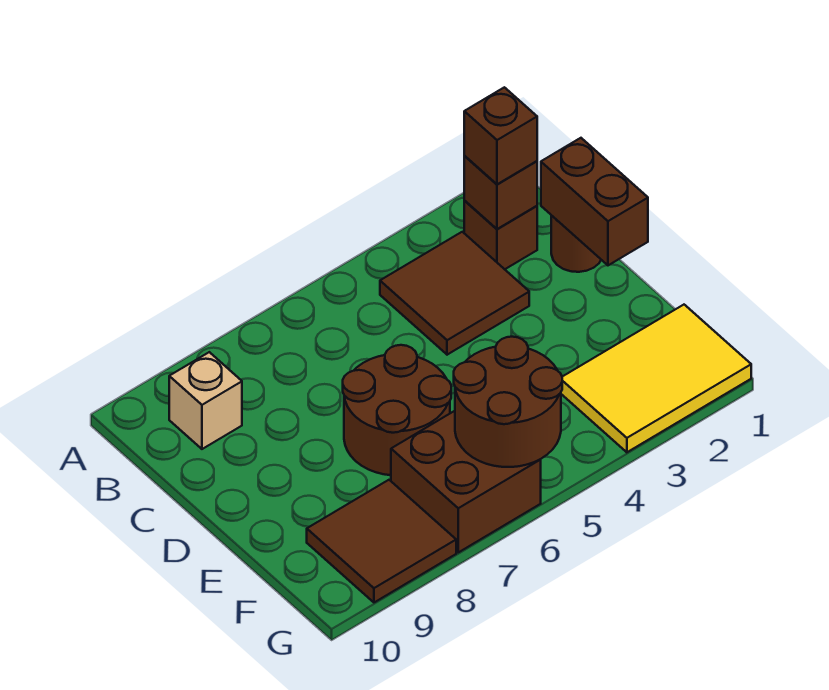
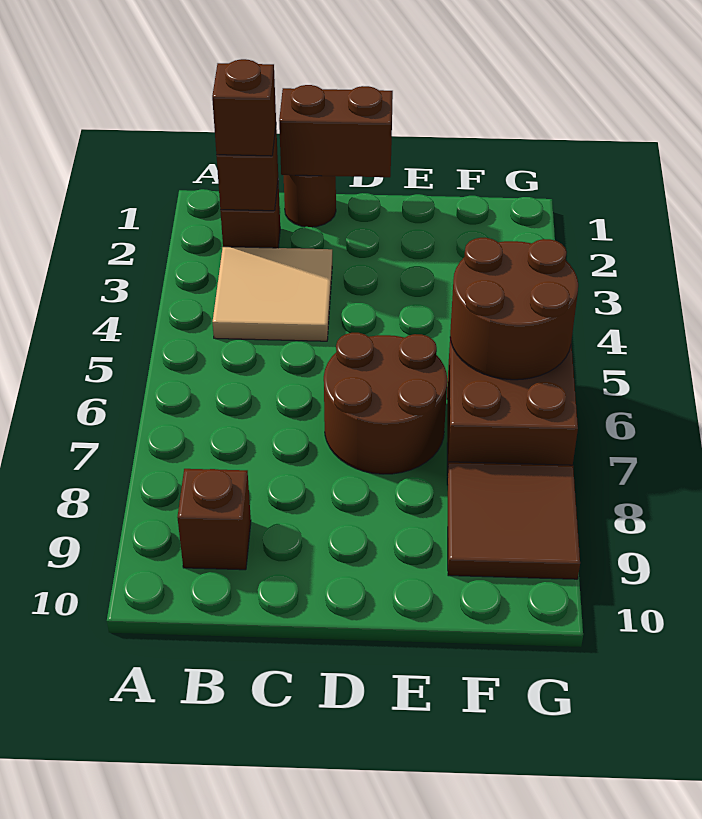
brown 2x2 tile [380,232,529,355] -> tan 2x2 tile [213,247,332,341]
tan 1x1 brick [169,352,242,449] -> brown 1x1 brick [177,469,251,570]
yellow 2x3 tile [561,305,751,452] -> none

